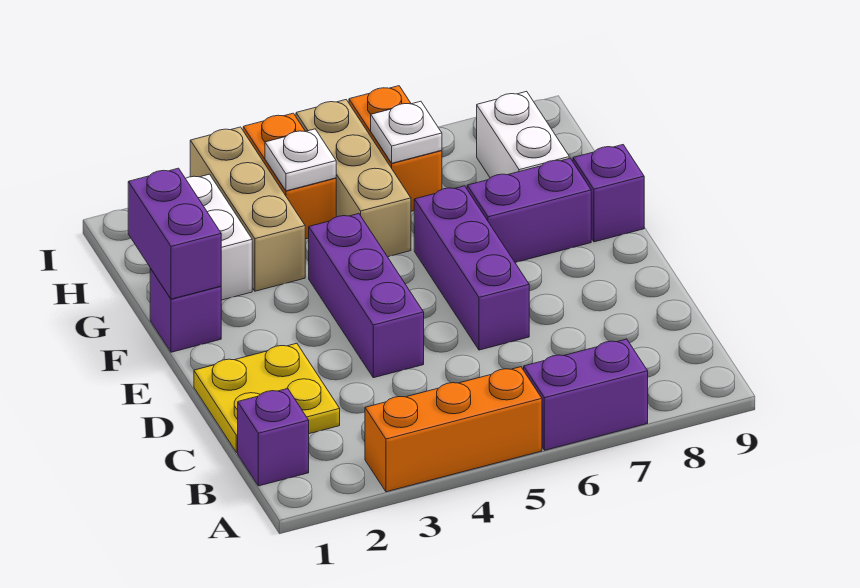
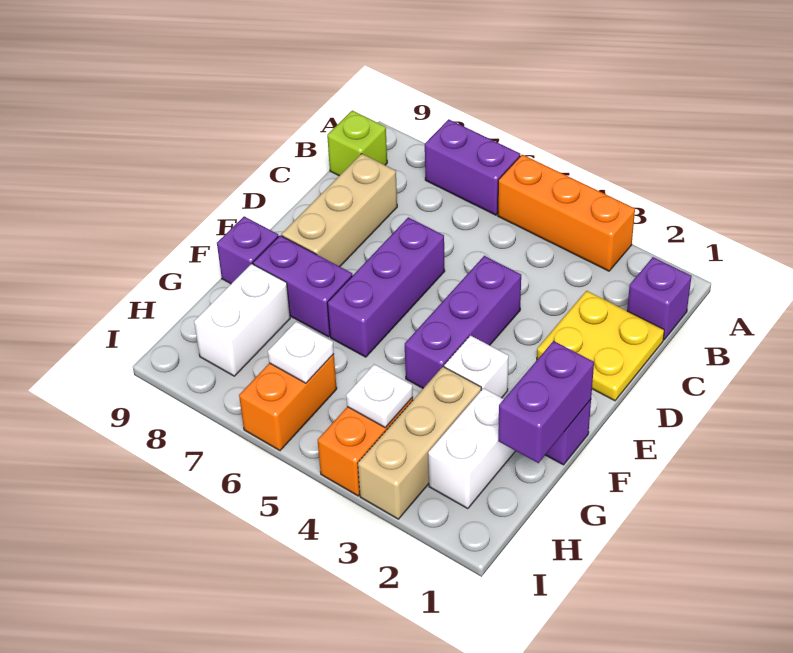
none -> lime 1x1 brick [327,110,387,176]
none -> white 1x1 brick [444,336,509,398]
tan 1x3 brick [296,100,411,257] -> tan 1x3 brick moved to [281,154,397,266]

